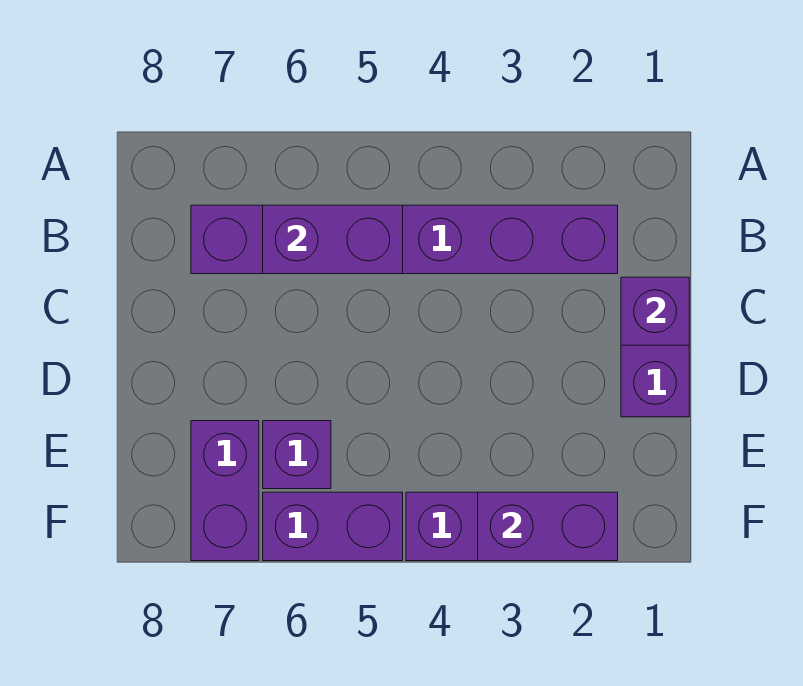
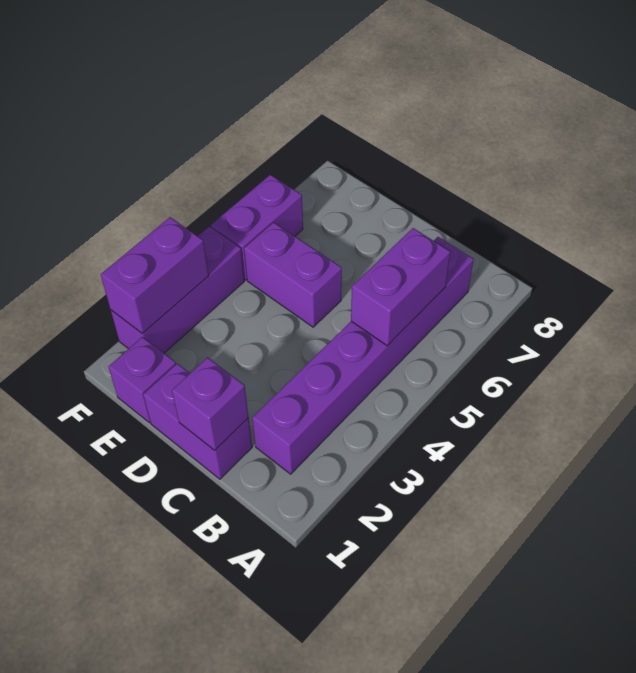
purple 1x1 brick [263,421,331,489] -> purple 1x1 brick moved to [108,337,176,423]
purple 1x2 brick [191,421,259,561] -> purple 1x2 brick moved to [244,222,342,327]

